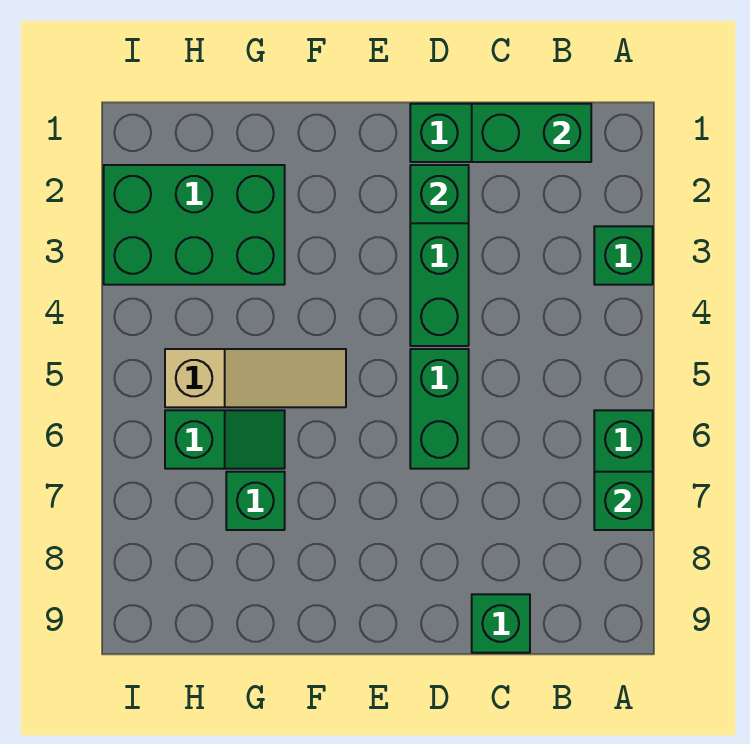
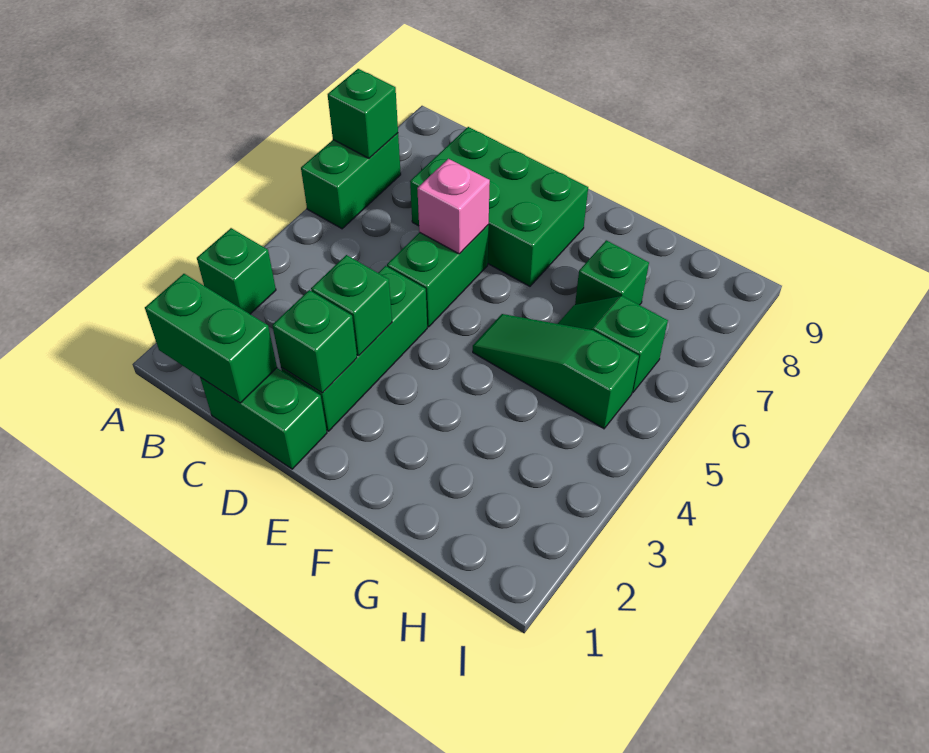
green 1x1 brick [472,594,530,653] -> green 1x1 brick moved to [311,255,392,356]
none -> pink 1x1 brick [417,159,490,254]
tan 1x3 slope [165,349,346,407] -> green 1x3 slope [473,314,639,429]
green 2x3 brick [104,165,285,285] -> green 2x3 brick moved to [410,127,588,286]

